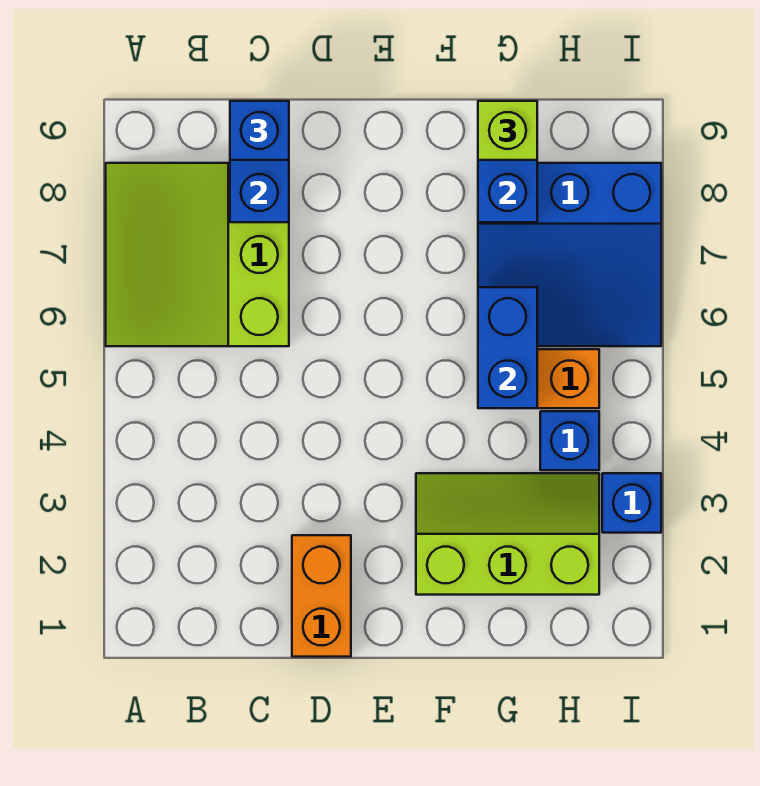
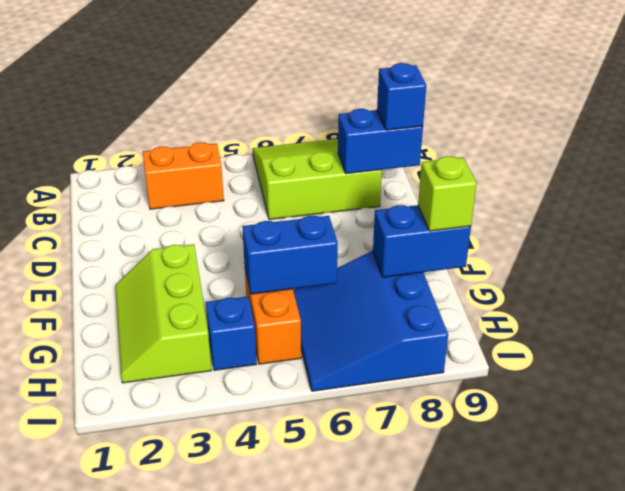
orange 1x2 brick [292,535,351,657] -> orange 1x2 brick moved to [143,143,224,209]
lime 2x3 slope [416,473,599,595] -> lime 2x3 slope turned to [115,244,212,383]
blue 1x1 brick [602,473,661,533] -> none

